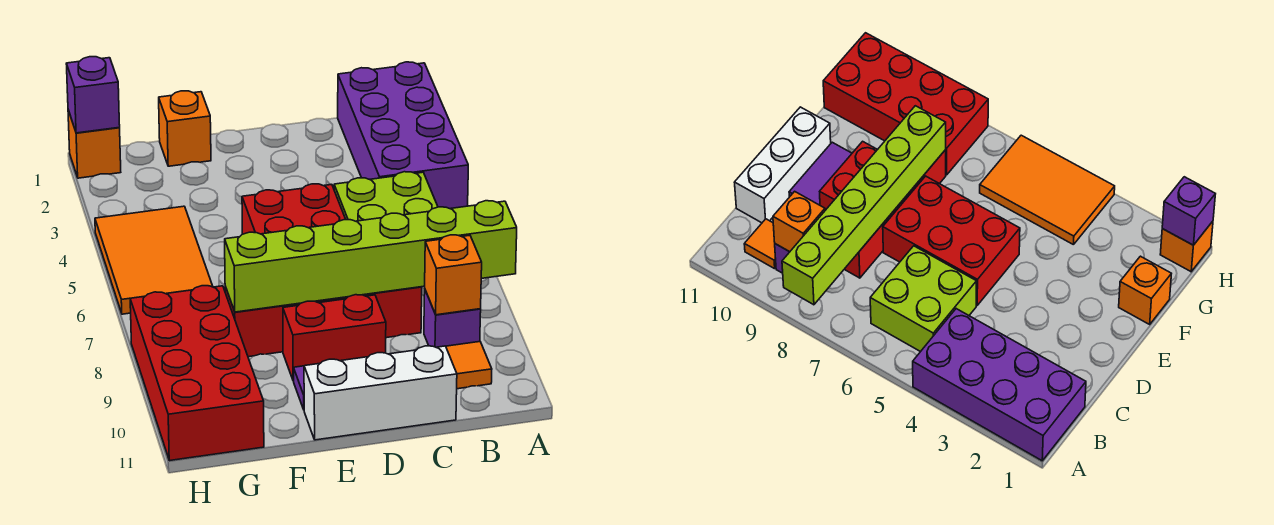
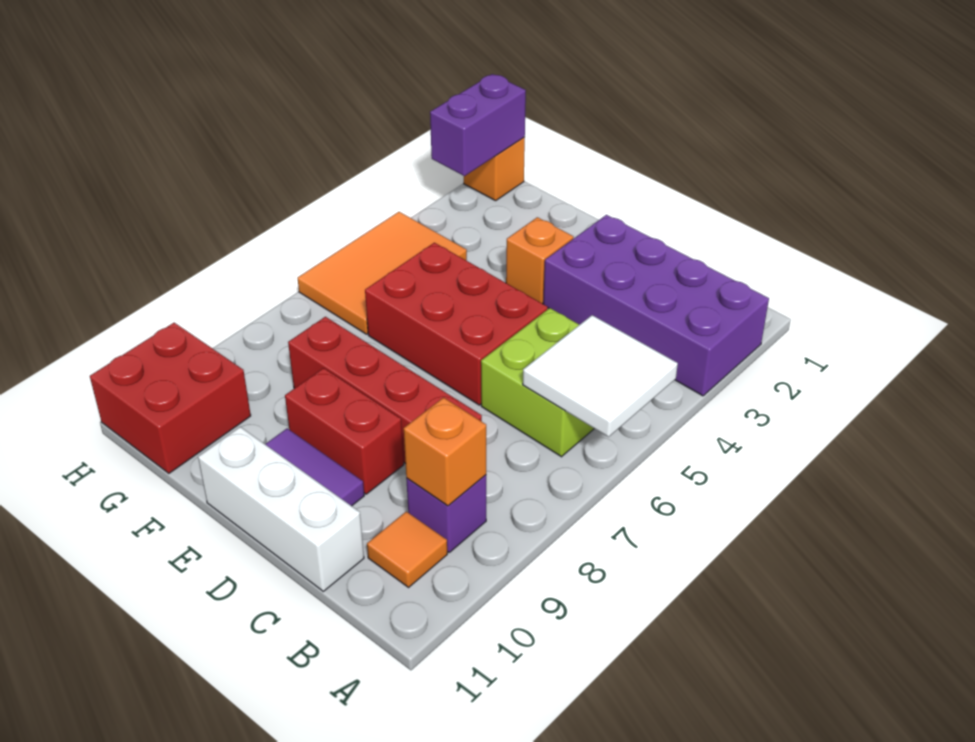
purple 2x4 brick [338,62,468,209] -> purple 2x4 brick turned to [543,215,769,396]
none -> white 2x2 tile [523,315,678,437]
lime 1x6 brick [225,201,517,312] -> none
red 2x3 brick [242,184,346,234] -> red 2x3 brick turned to [365,243,548,405]
orange 1x1 brick [159,91,211,166] -> orange 1x1 brick moved to [506,217,574,304]
red 2x4 brick [130,286,264,461] -> red 2x2 brick [90,323,251,473]
purple 1x1 brick [66,57,120,133] -> purple 1x2 brick [430,74,526,176]

